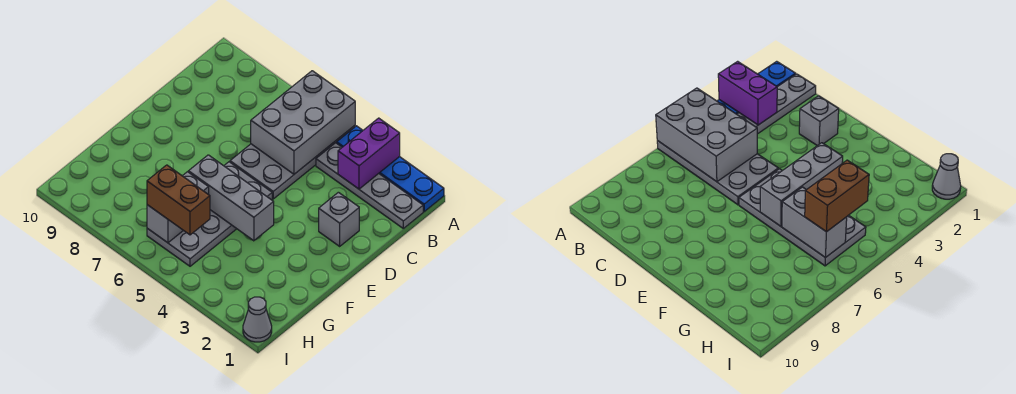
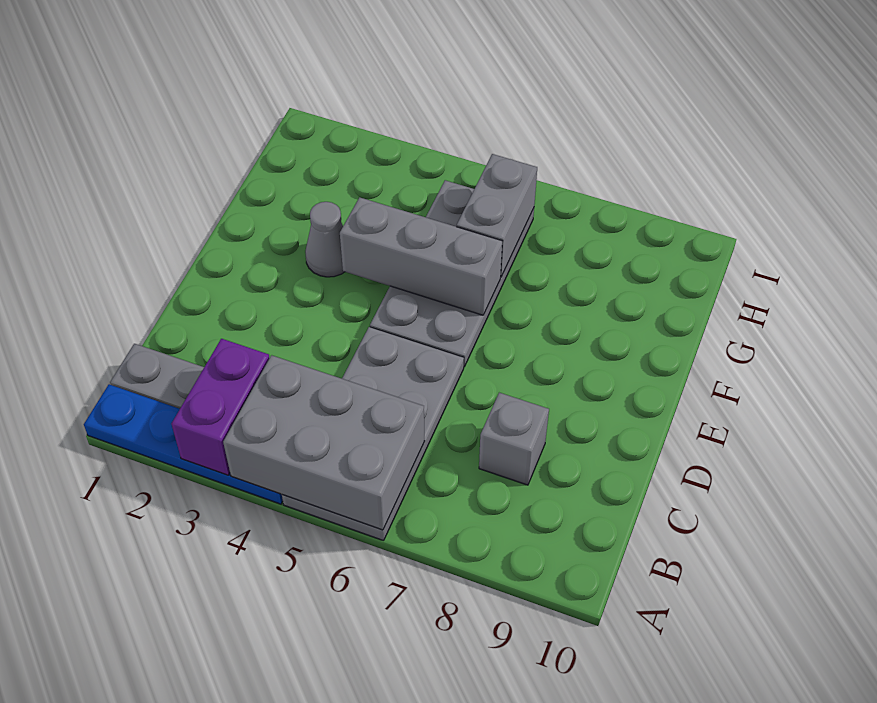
grey 2x3 brick [251,71,355,174] -> grey 2x3 brick turned to [223,355,424,530]
grey 1x1 brick [319,192,359,246] -> grey 1x1 brick moved to [479,393,549,485]
brown 1x2 brick [147,165,210,235] -> none
grey 1x1 cone [243,297,272,342] -> grey 1x1 cone moved to [305,202,344,277]

